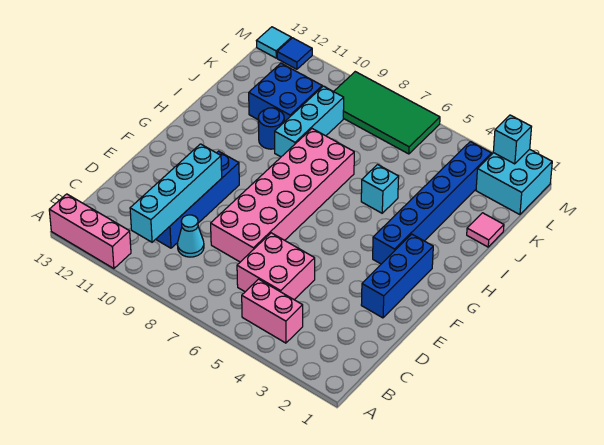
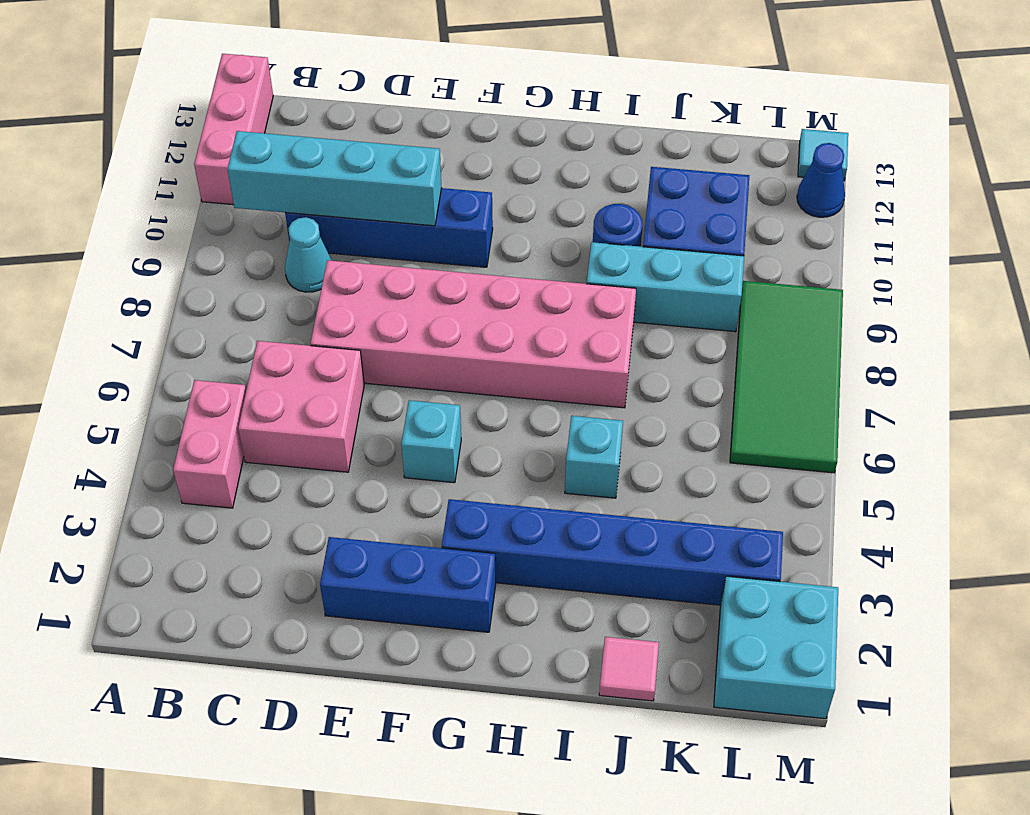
cyan 1x1 brick [493,115,531,164] -> cyan 1x1 brick moved to [401,400,461,483]
blue 1x1 tile [277,38,312,69] -> blue 1x1 cone [797,143,845,217]

